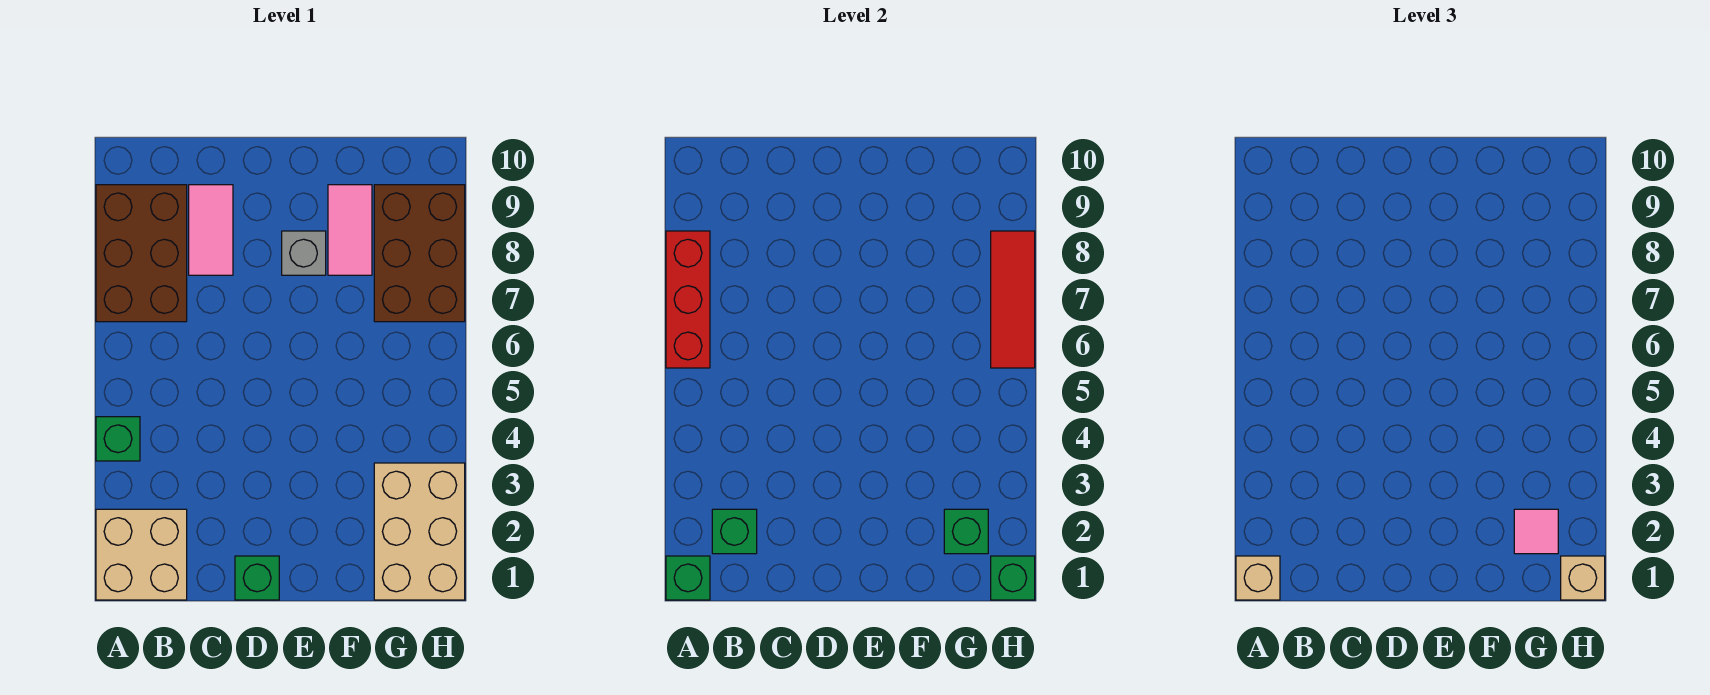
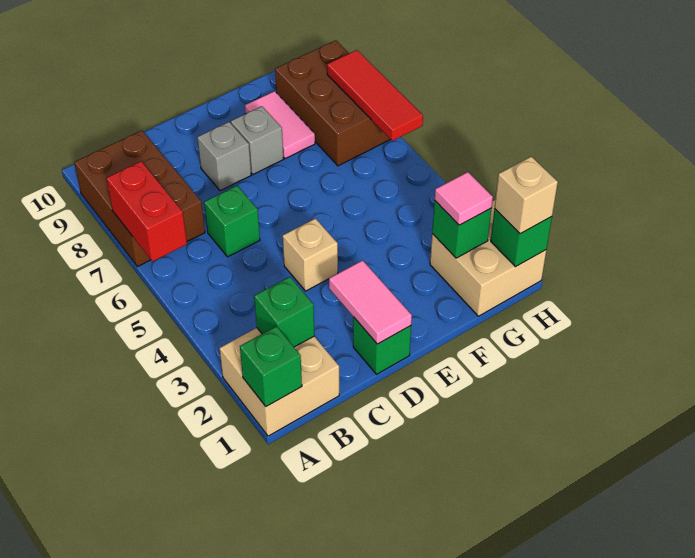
tan 1x1 brick [1236,556,1280,600] -> tan 1x1 brick moved to [283,218,338,291]
green 1x1 brick [96,417,140,461] -> green 1x1 brick moved to [204,186,260,257]
red 1x3 brick [666,231,710,368] -> red 1x2 brick [106,161,187,262]
pink 1x2 tile [189,185,233,275] -> pink 1x2 tile moved to [329,260,412,344]
none -> grey 1x1 brick [197,122,251,191]
tan 2x3 brick [374,463,465,600] -> tan 2x2 brick [430,200,546,316]

